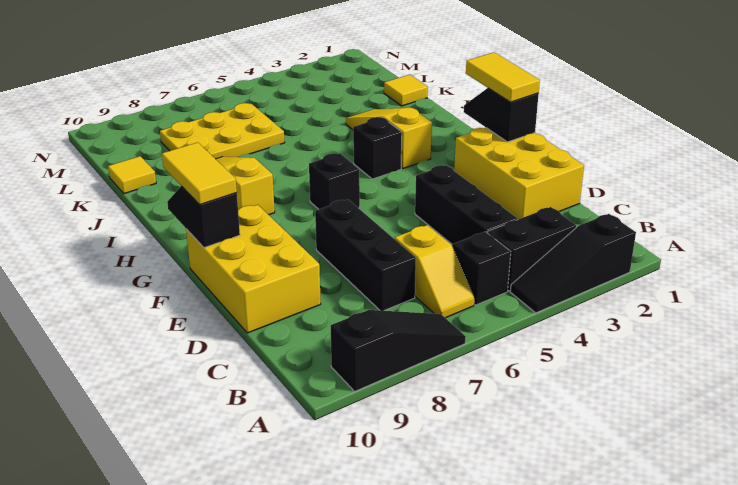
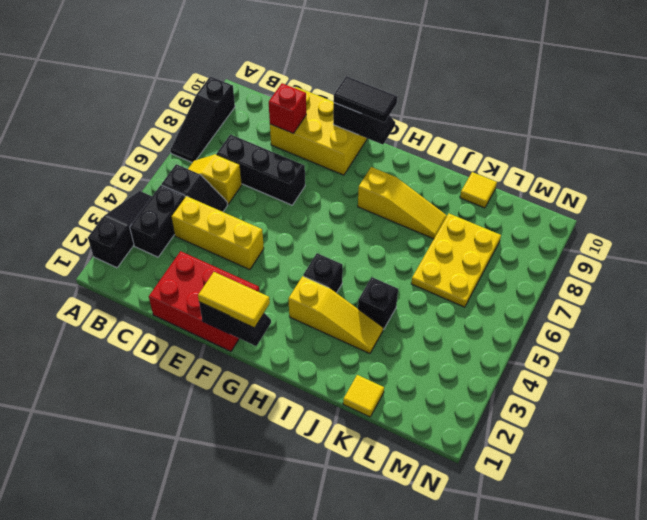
black 1x3 brick [415,165,518,244] -> yellow 1x3 brick [171,196,264,270]
yellow 2x3 brick [454,128,584,219] -> red 2x3 brick [149,251,260,351]
none -> red 1x1 brick [269,83,306,134]
yellow 1x2 tile [162,142,237,205] -> black 1x2 tile [334,76,397,123]
black 1x1 brick [309,153,360,209] -> black 1x1 brick moved to [358,277,398,330]

